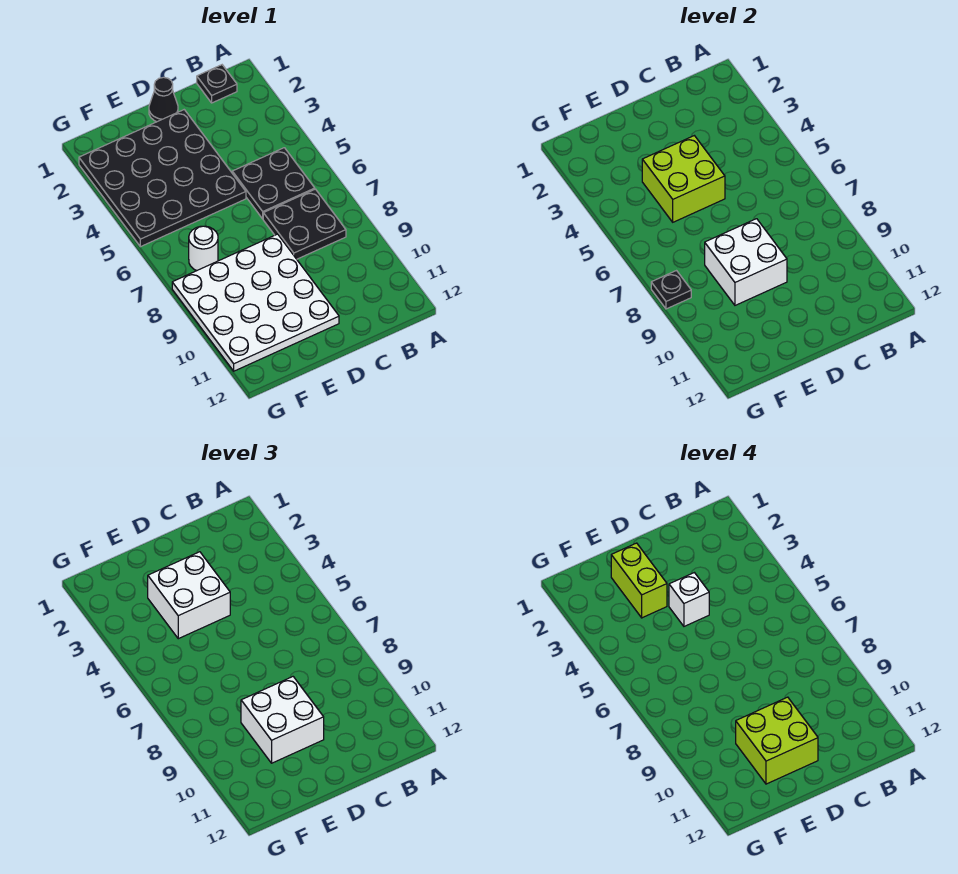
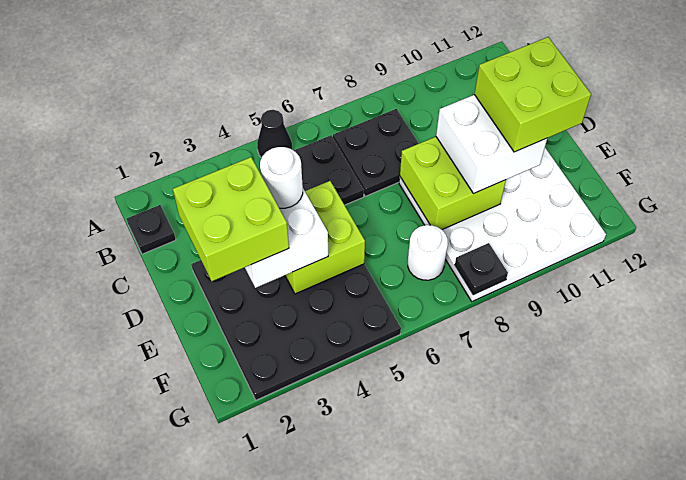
black 1x1 cone [149,77,178,122] -> black 1x1 cone moved to [257,110,292,158]
white 1x1 brick [669,573,709,626] -> white 1x1 round brick [260,147,303,208]
white 2x2 brick [705,219,787,305] -> lime 2x2 brick [400,137,506,230]
lime 1x2 brick [611,543,667,618] -> lime 2x2 brick [173,157,289,281]

